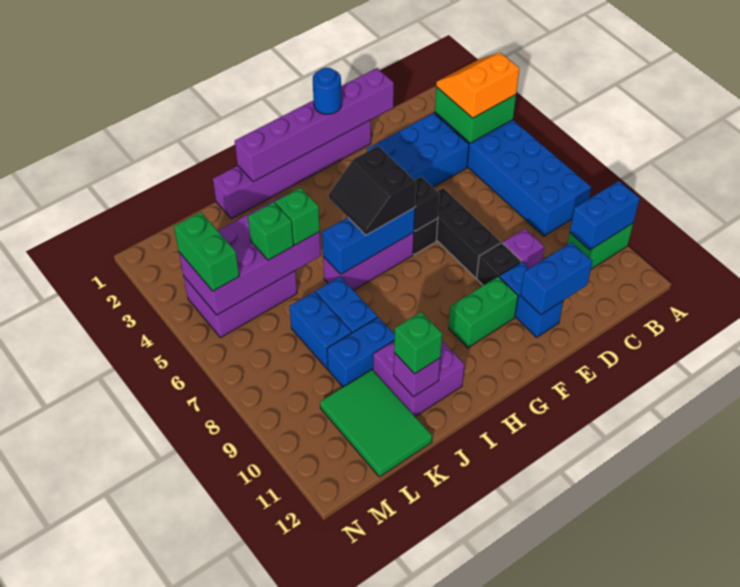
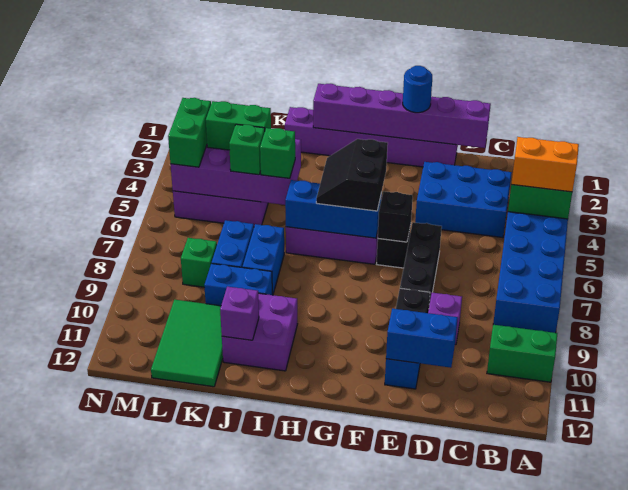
blue 1x2 brick [570,181,640,250] -> none
green 1x2 brick [449,277,518,348] -> green 1x2 brick moved to [206,101,271,150]
green 1x1 brick [394,312,442,374] -> green 1x1 brick moved to [181,238,217,287]

